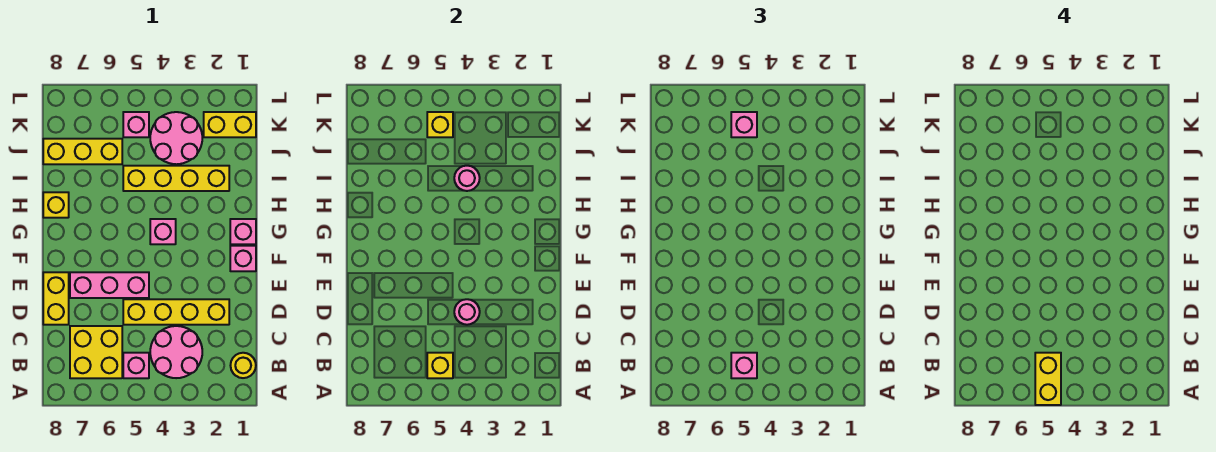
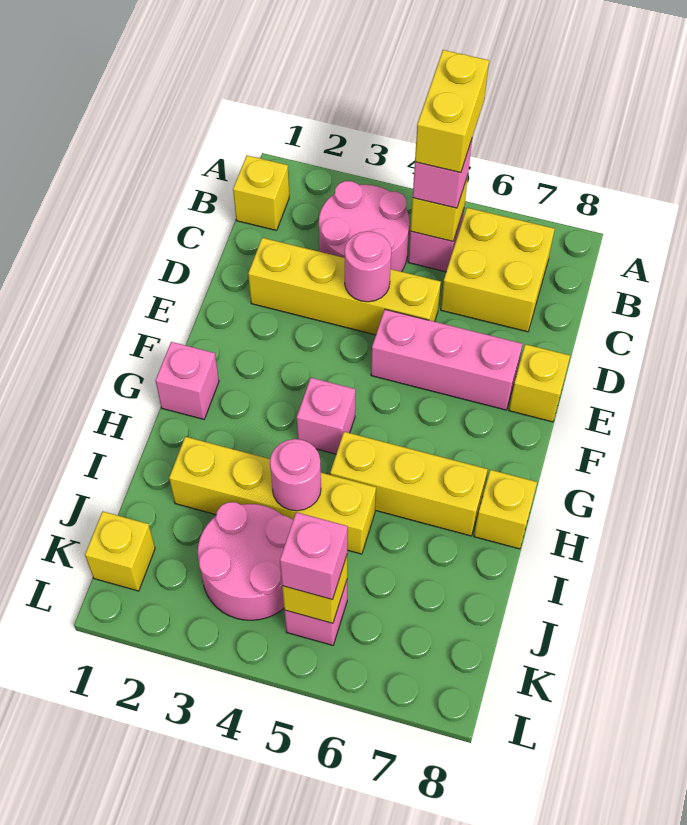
yellow 1x1 round brick [231,353,256,378] -> yellow 1x1 brick [233,155,289,230]
yellow 1x2 brick [43,272,69,325] -> yellow 1x1 brick [509,344,570,422]
pink 1x1 brick [230,246,256,271] -> none
yellow 1x3 brick [43,139,122,164] -> yellow 1x3 brick moved to [330,432,488,536]
yellow 1x2 brick [204,112,256,137] -> yellow 1x1 brick [85,511,155,591]

